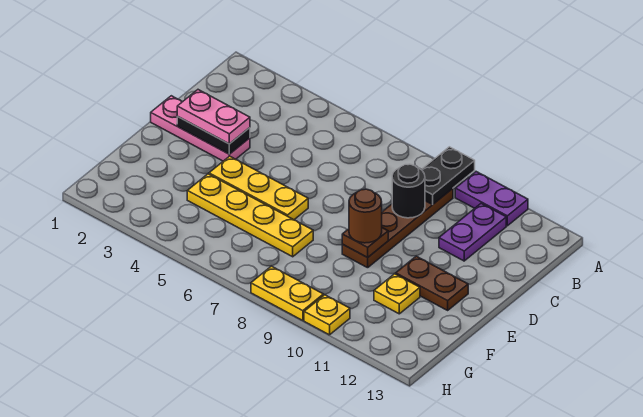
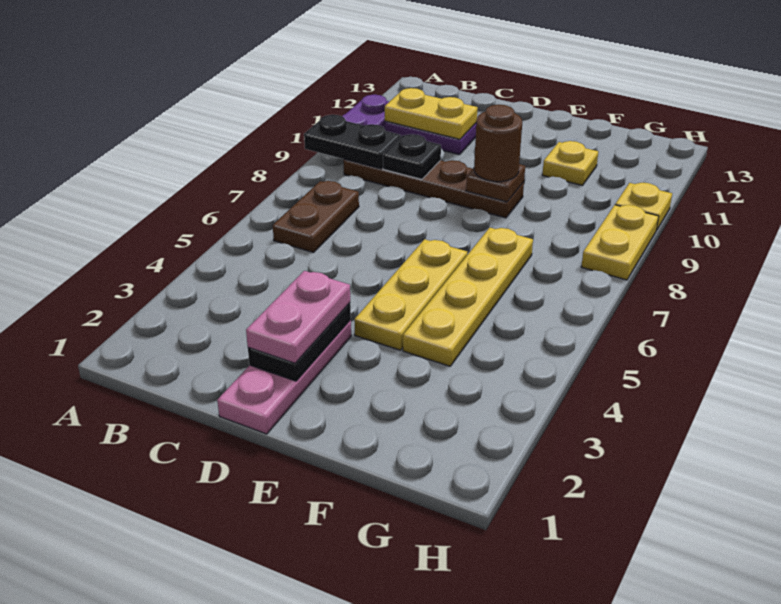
none -> yellow 1x2 plate [385,88,478,139]
black 1x1 round brick [392,164,425,218] -> black 1x1 plate [383,134,441,180]
brown 1x2 plate [396,256,468,310] -> brown 1x2 plate moved to [273,181,359,252]

